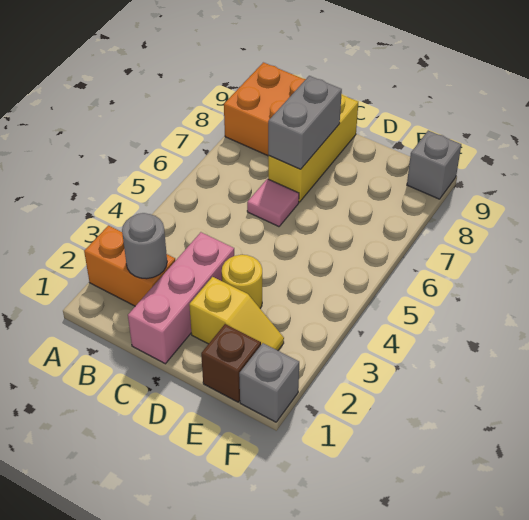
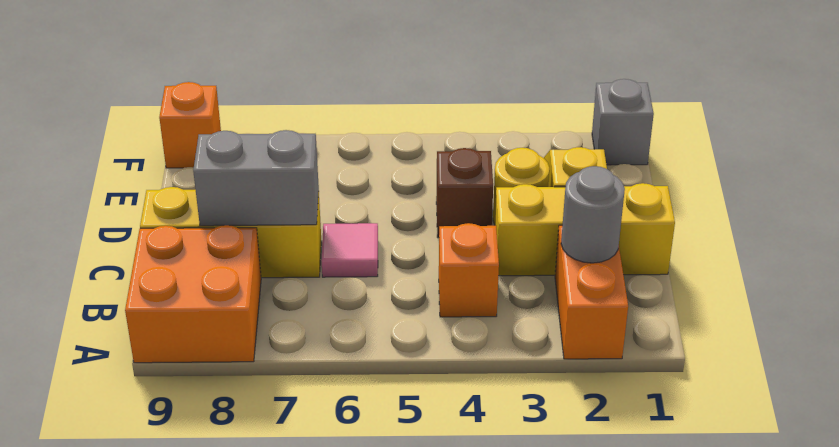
none -> orange 1x1 brick [439,223,499,317]
pink 1x3 brick [128,232,234,364] -> yellow 1x3 brick [495,183,675,276]
brown 1x1 brick [201,324,261,402] -> brown 1x1 brick moved to [436,148,493,238]
grey 1x1 brick [407,131,461,199] -> orange 1x1 brick [159,82,221,168]

